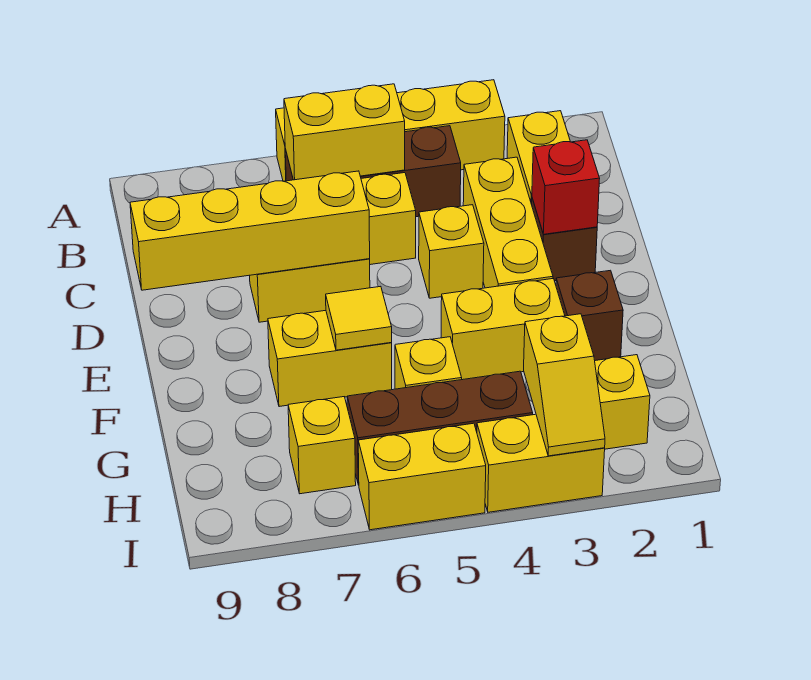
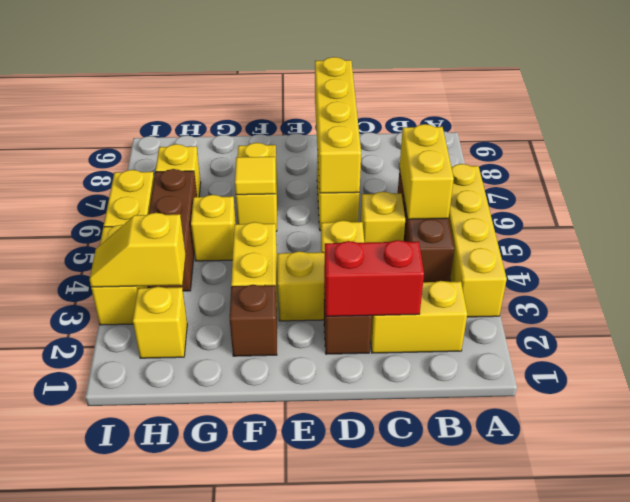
red 1x1 brick [532,140,600,234] -> red 1x2 brick [324,240,424,316]

